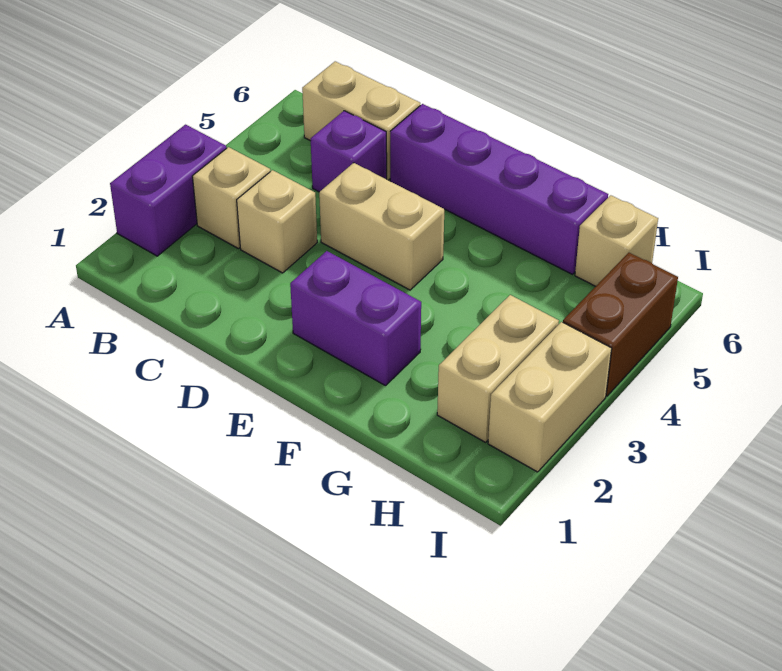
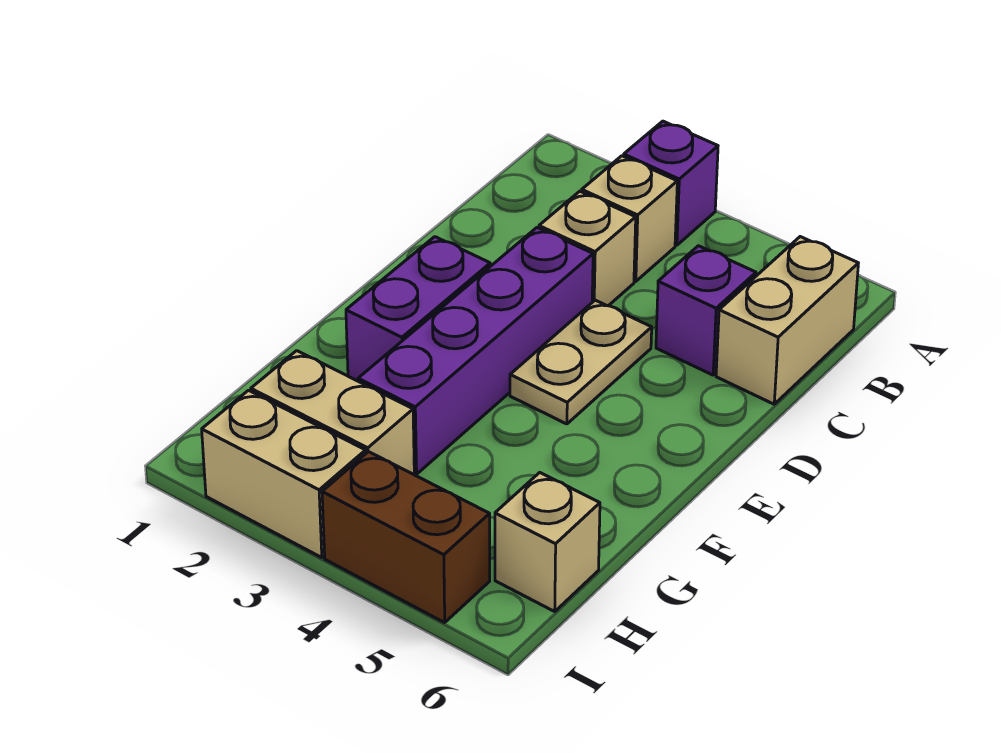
purple 1x2 brick [110,125,226,256] -> purple 1x1 brick [624,121,718,245]
tan 1x2 brick [319,163,444,290] -> tan 1x2 plate [510,300,652,424]
purple 1x4 brick [390,104,608,274] -> purple 1x4 brick moved to [358,228,593,474]

